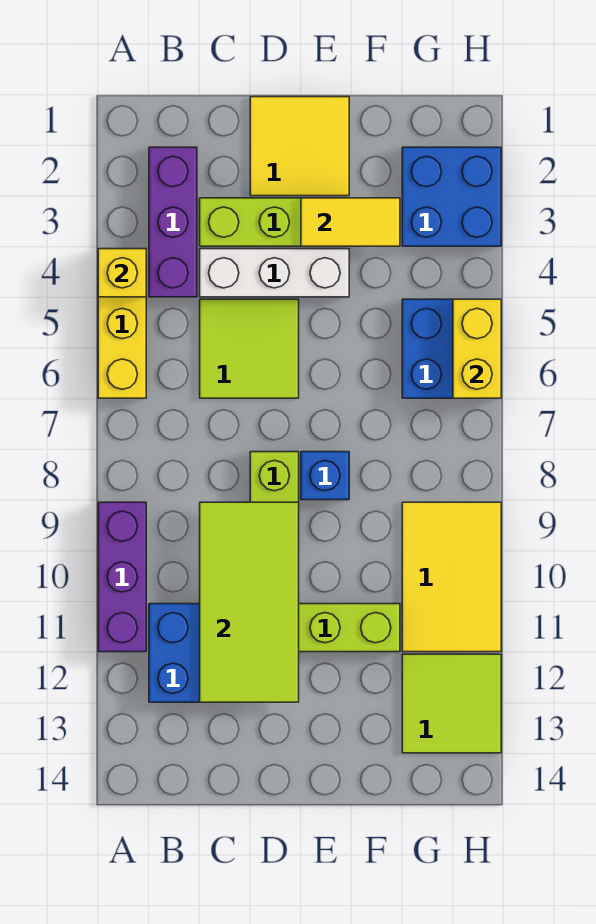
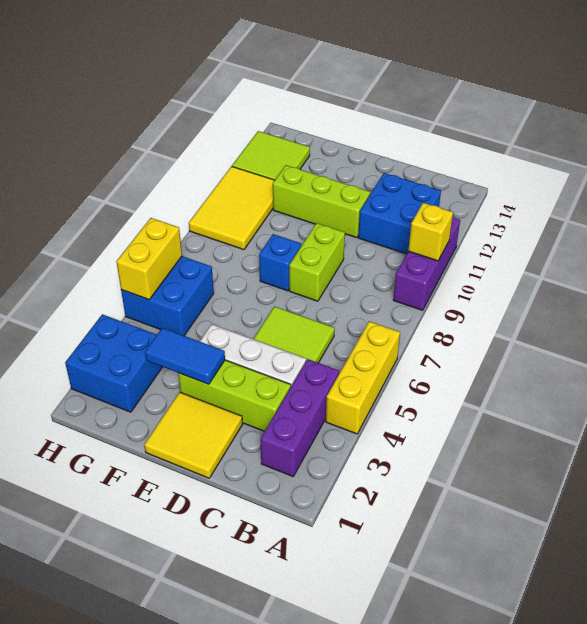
yellow 1x1 brick [98,249,146,297] -> yellow 1x1 brick moved to [408,203,453,261]
lime 2x4 tile [200,502,299,702] -> none
yellow 1x2 tile [301,198,400,246] -> blue 1x2 tile [145,328,225,384]

